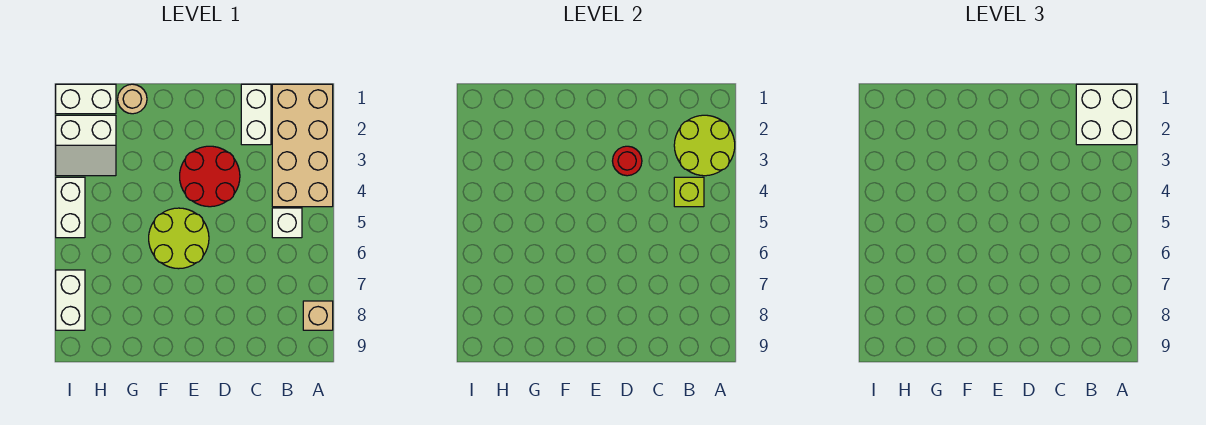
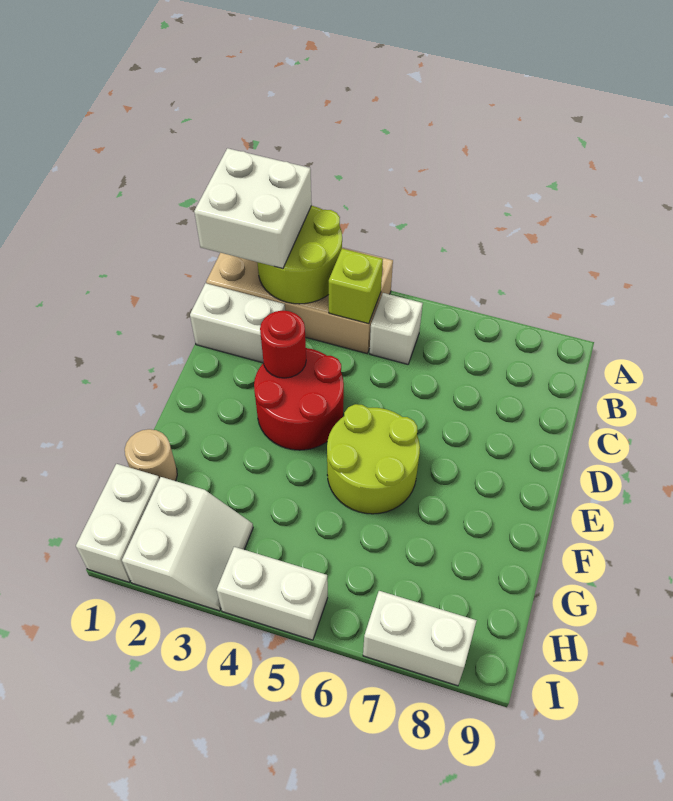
tan 1x1 brick [303,301,333,330] -> none

